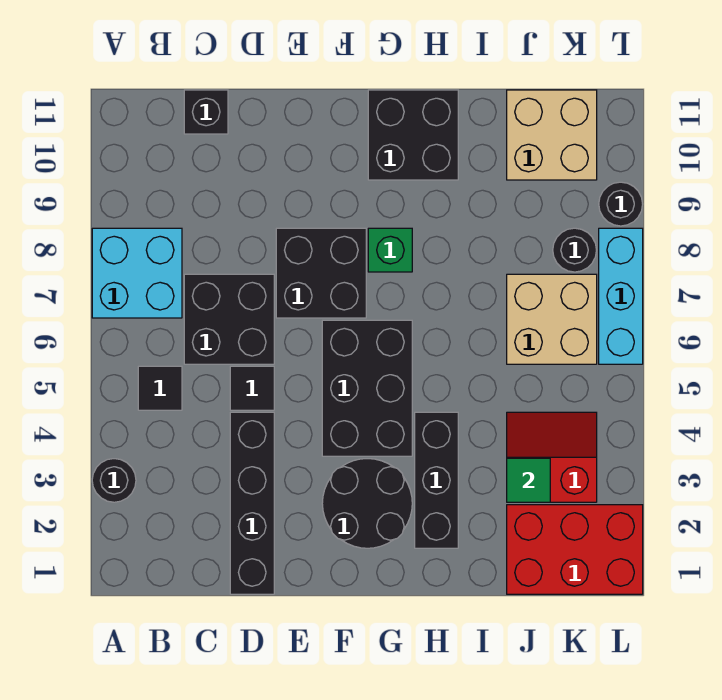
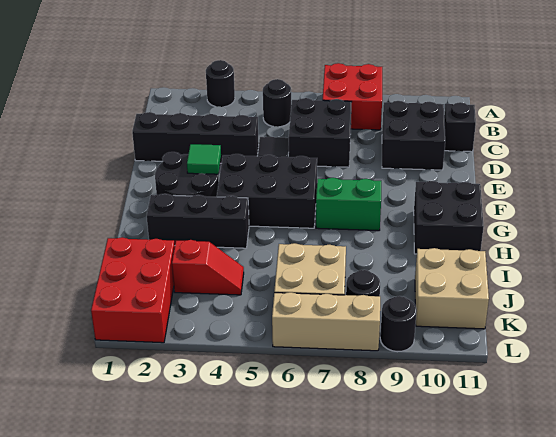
cyan 2x2 brick [92,228,182,318] -> red 2x2 brick [323,63,382,130]
black 1x1 tile [138,366,182,410] -> black 1x1 round brick [263,79,291,127]
black 2x2 brick [276,228,366,318] -> black 2x2 brick moved to [382,101,445,170]
green 1x1 brick [368,228,412,272] -> green 1x2 brick [316,178,381,231]
red 2x2 slope [507,412,597,502] -> red 1x2 slope [172,240,244,295]
green 1x1 tile [507,458,550,502] -> green 1x1 tile moved to [187,144,221,174]
cyan 1x3 brick [599,228,643,364] -> tan 1x3 brick [272,292,380,351]

